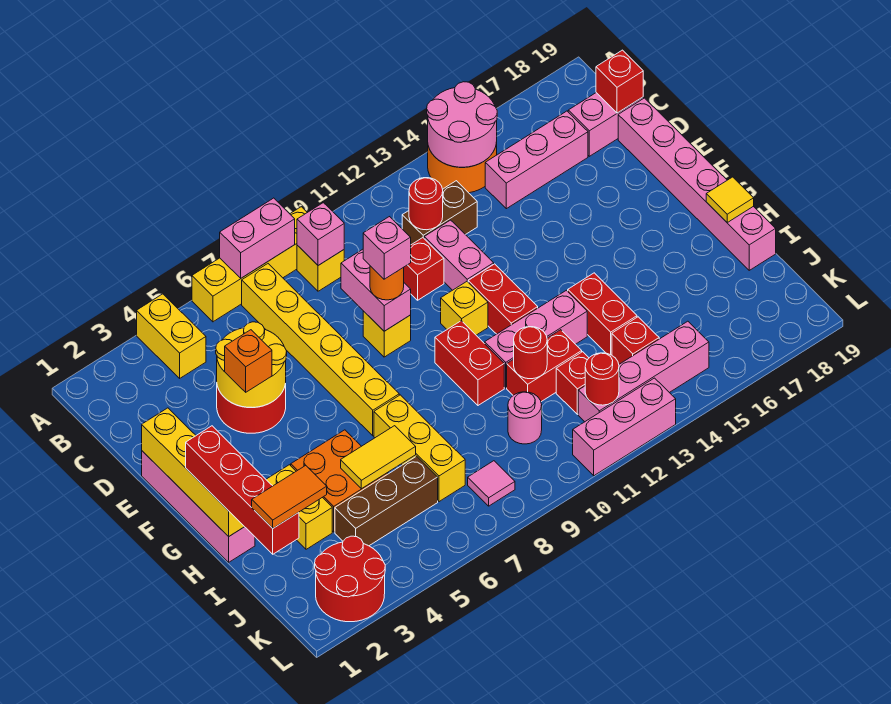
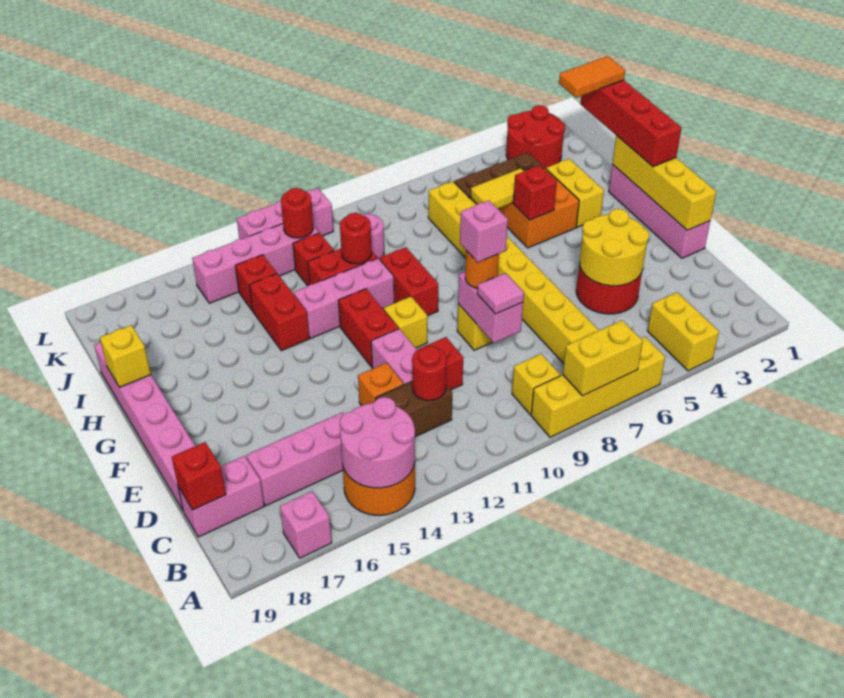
pink 1x2 brick [220,198,295,278] -> yellow 1x2 brick [563,320,643,396]
pink 1x1 brick [297,203,344,266] -> pink 1x1 brick moved to [280,491,332,558]
orange 1x1 brick [225,330,272,392] -> orange 1x1 brick moved to [358,363,404,406]
none -> red 1x1 brick [513,165,557,220]
yellow 1x1 tile [706,177,754,222] -> yellow 1x1 brick [100,325,151,387]
pink 1x1 tile [468,461,515,506] -> pink 1x1 tile moved to [477,273,524,314]

